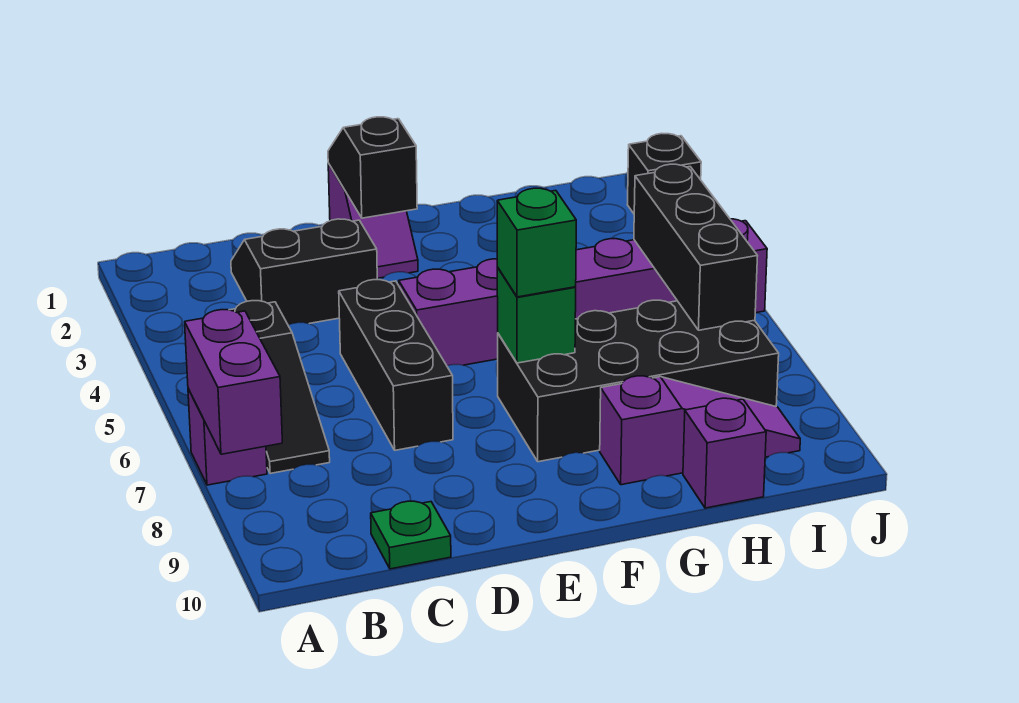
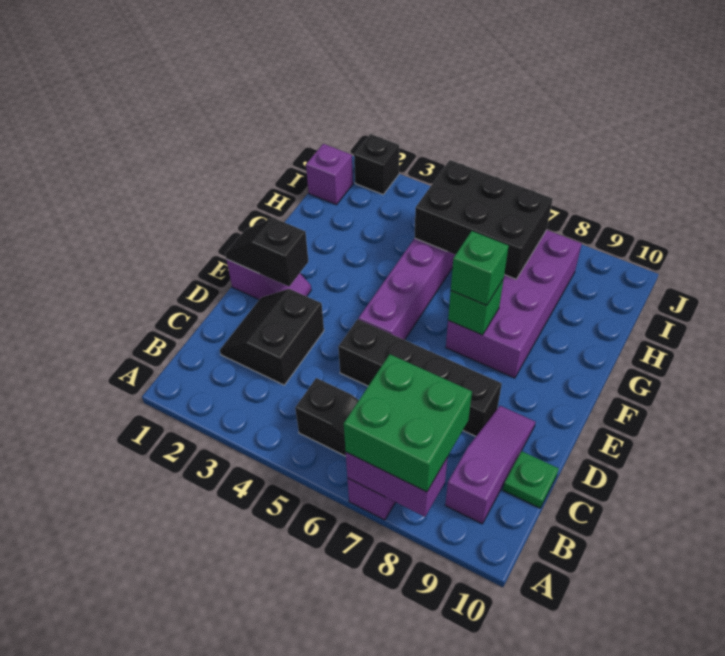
none -> green 2x2 brick [344,354,472,492]
black 1x3 brick [339,280,453,450] -> black 1x4 brick [338,319,502,436]
black 2x4 brick [498,300,779,462] -> purple 2x4 brick [446,230,582,378]
purple 1x3 slope [600,376,800,485] -> purple 1x3 slope moved to [445,406,536,524]
purple 1x1 brick [683,398,766,508] -> purple 1x1 brick moved to [306,144,353,205]
black 1x3 brick [634,164,757,330] -> black 2x3 brick [414,160,553,279]

